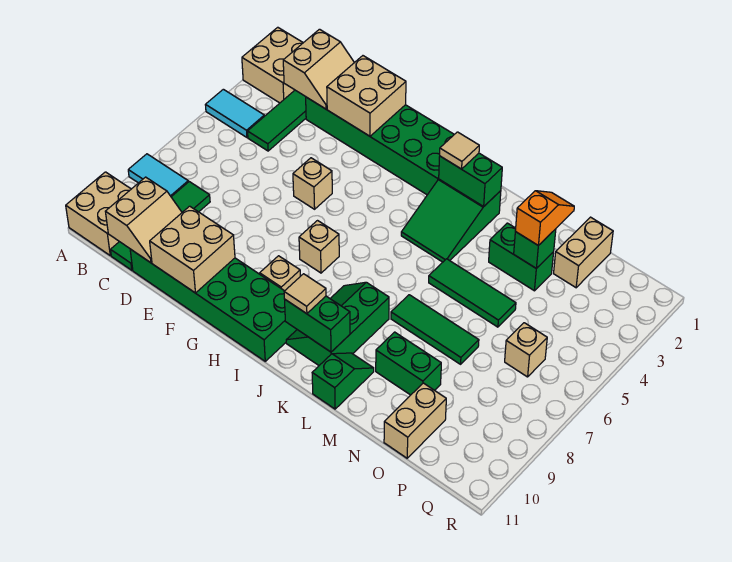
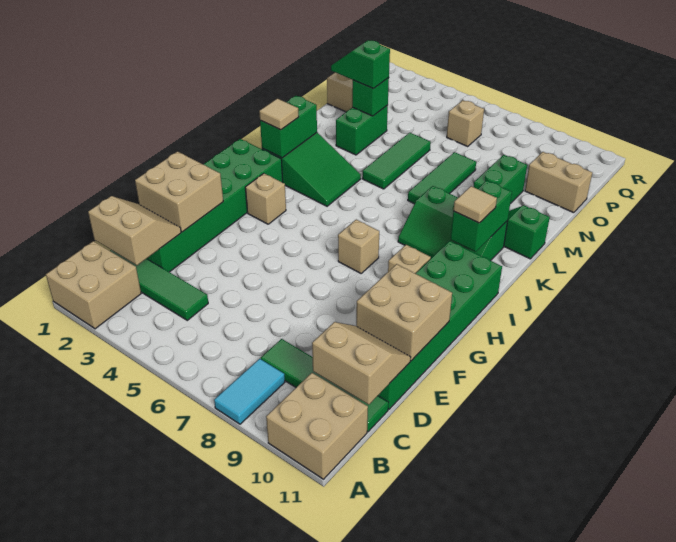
cyan 1x2 tile [206,89,264,137] -> none
tan 1x1 brick [293,158,332,209] -> tan 1x1 brick moved to [245,173,286,224]
orange 1x2 slope [515,191,574,245] -> green 1x2 slope [331,40,390,89]

